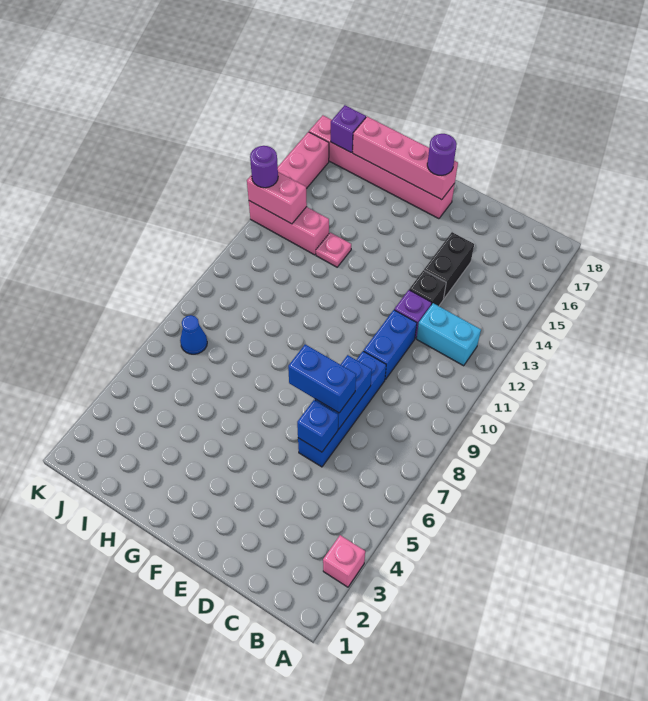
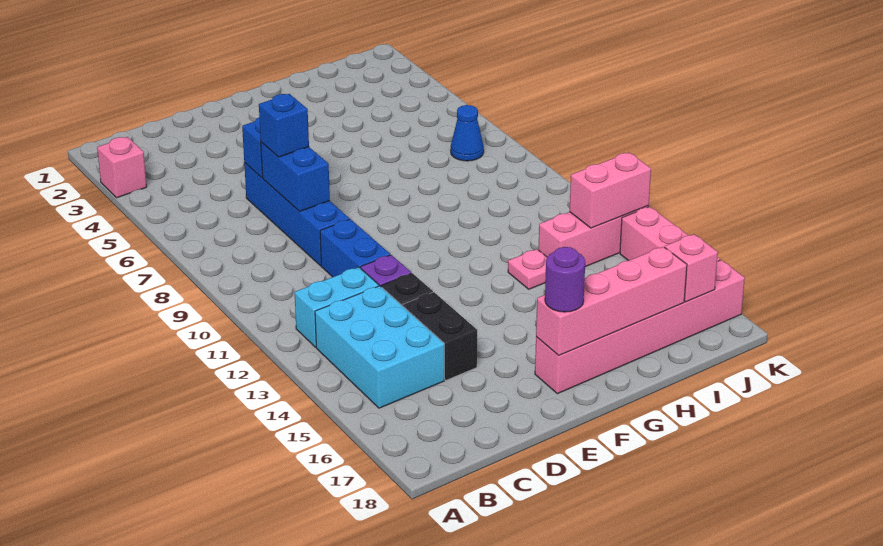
none -> cyan 2x3 brick [315,286,444,408]
blue 1x2 brick [288,344,356,413] -> blue 1x1 brick [259,94,309,157]
purple 1x1 brick [331,105,366,153] -> pink 1x1 brick [665,234,718,302]
purple 1x1 round brick [250,146,278,188] -> none

